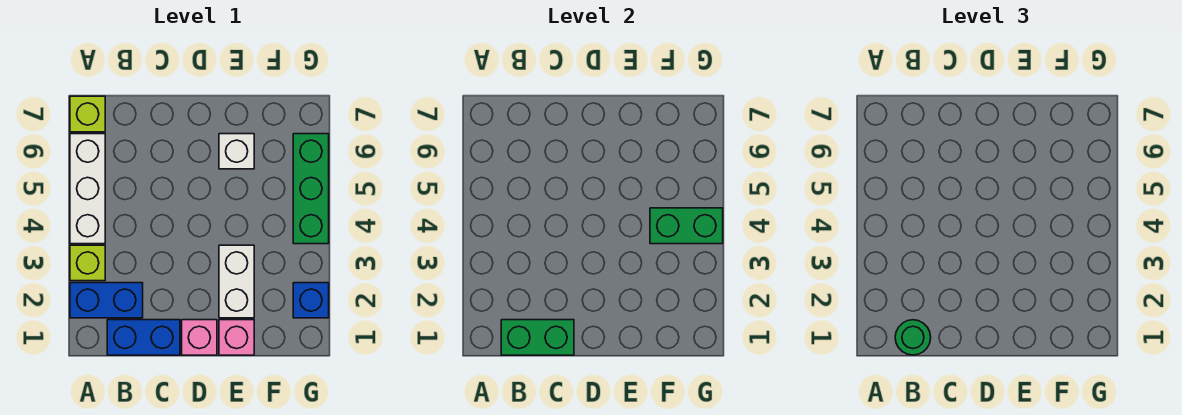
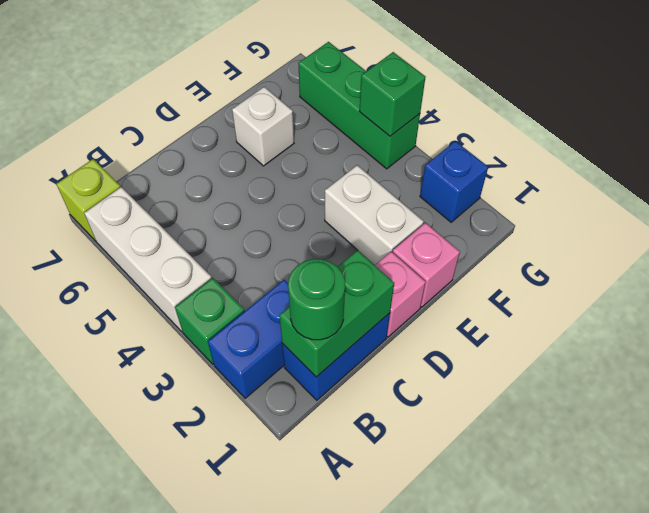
lime 1x1 brick [70,245,105,281] -> green 1x1 brick [175,278,244,364]
green 1x2 brick [650,208,723,244] -> green 1x1 brick [359,52,425,136]

